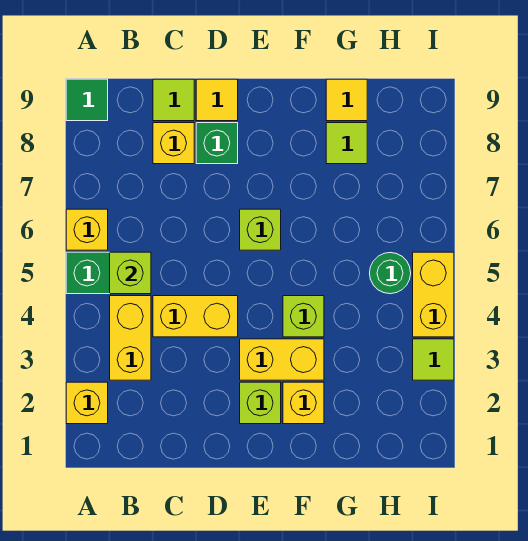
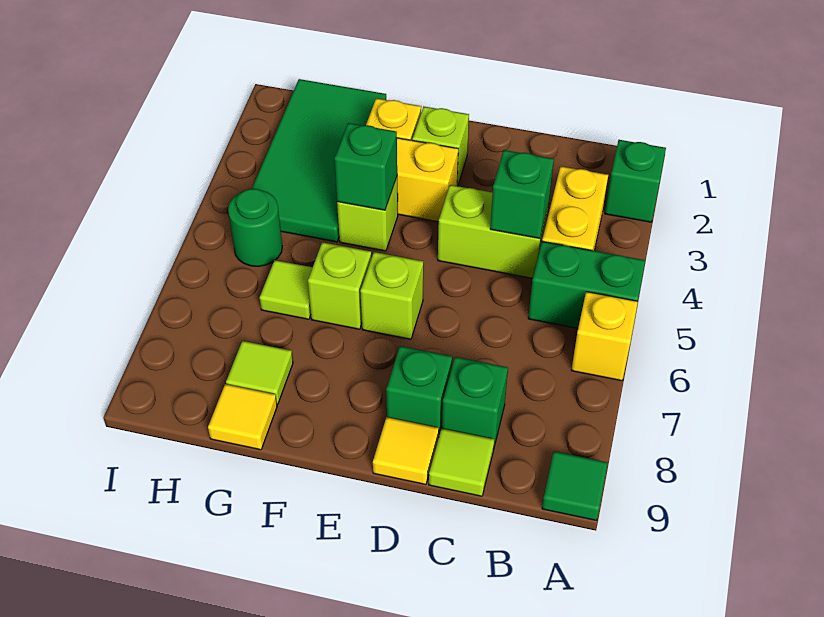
yellow 1x1 brick [66,382,108,424] -> green 1x1 brick [605,140,666,222]
lime 1x1 brick [110,252,151,294] -> lime 1x1 brick moved to [308,242,371,329]
yellow 1x2 brick [153,296,238,337] -> lime 1x2 brick [438,185,549,278]
none -> green 1x1 brick [490,150,554,238]
yellow 1x1 brick [153,123,194,164] -> green 1x1 brick [442,357,508,446]
none -> green 1x1 brick [334,123,397,210]
none -> green 2x4 tile [252,79,386,242]
lime 1x1 tile [413,339,454,380] -> lime 1x1 tile moved to [260,260,312,319]
yellow 1x2 brick [413,252,454,337] -> none

